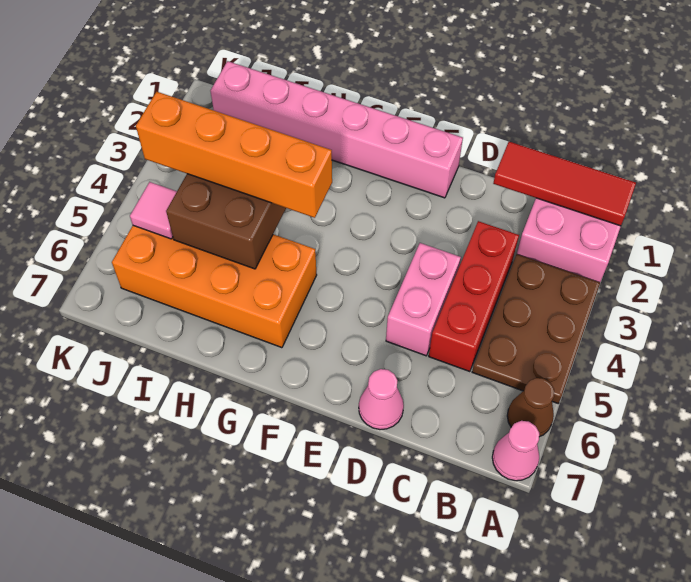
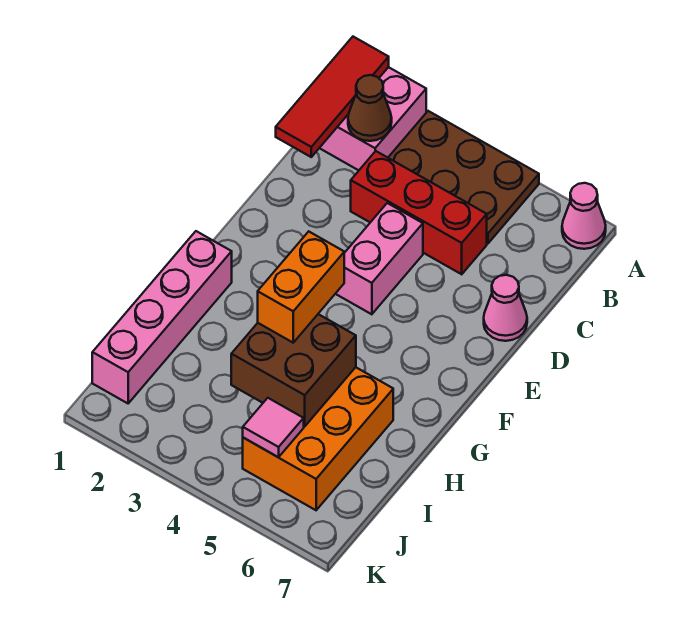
brown 1x1 cone [507,378,554,437] -> brown 1x1 cone moved to [348,75,392,141]
pink 1x2 brick [386,243,461,356] -> pink 1x2 brick turned to [336,203,423,314]
pink 1x6 brick [211,61,463,198] -> pink 1x4 brick [92,231,232,403]
orange 1x4 brick [136,92,332,218] -> orange 1x2 brick [258,232,344,343]
orange 2x4 brick [112,226,317,348] -> orange 2x3 brick [243,367,393,510]

